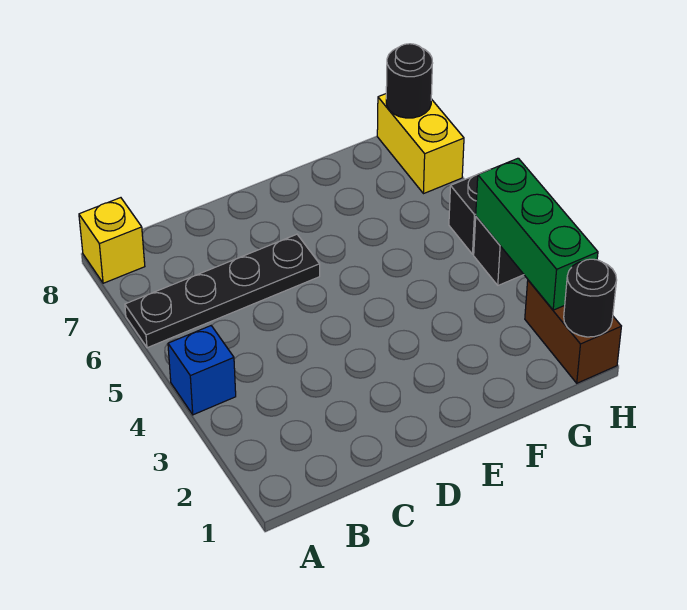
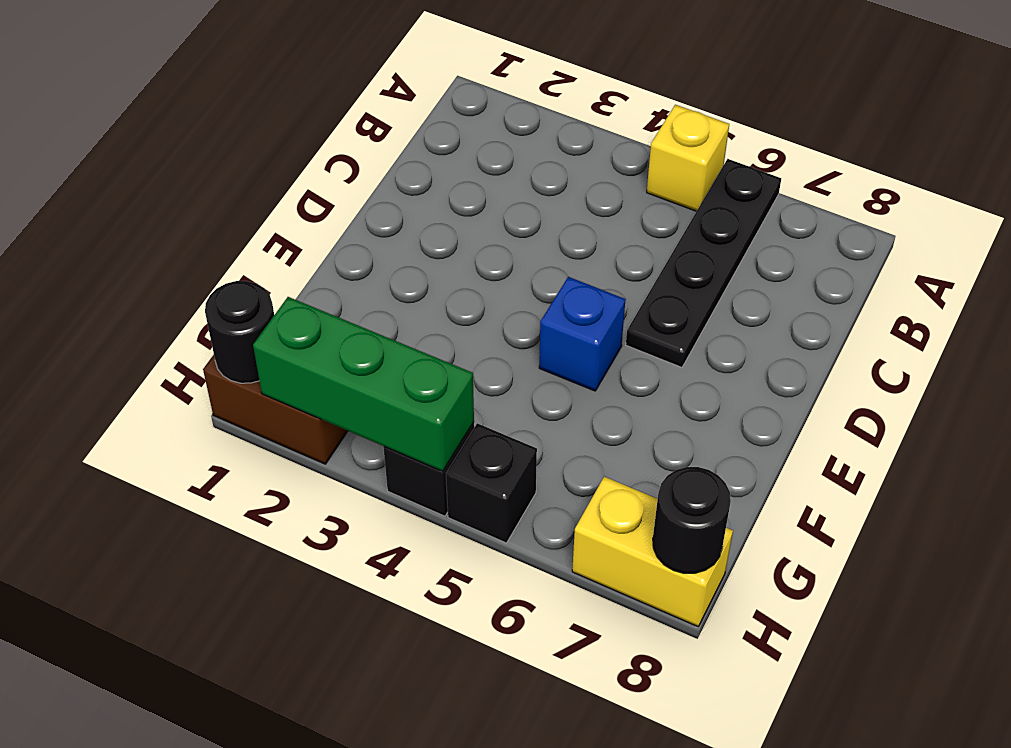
blue 1x1 brick [168,326,236,415] -> blue 1x1 brick moved to [539,277,625,391]
yellow 1x1 brick [79,198,145,283] -> yellow 1x1 brick moved to [647,105,729,211]

